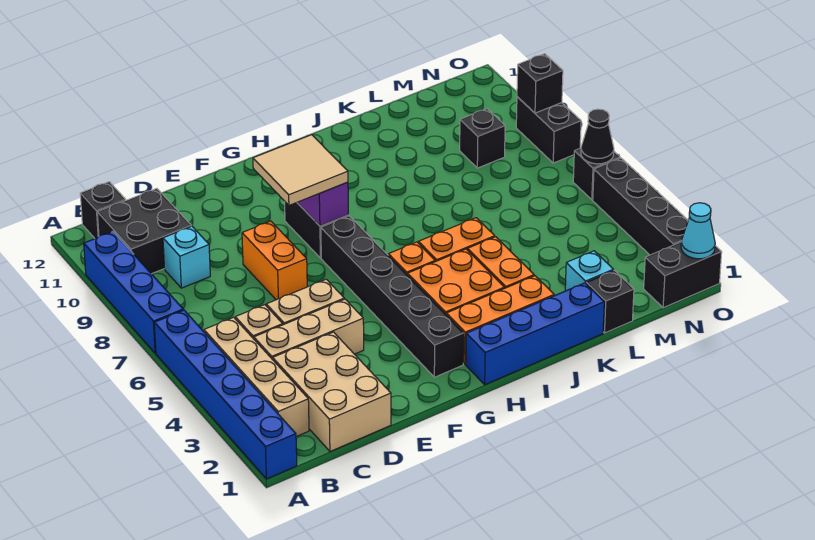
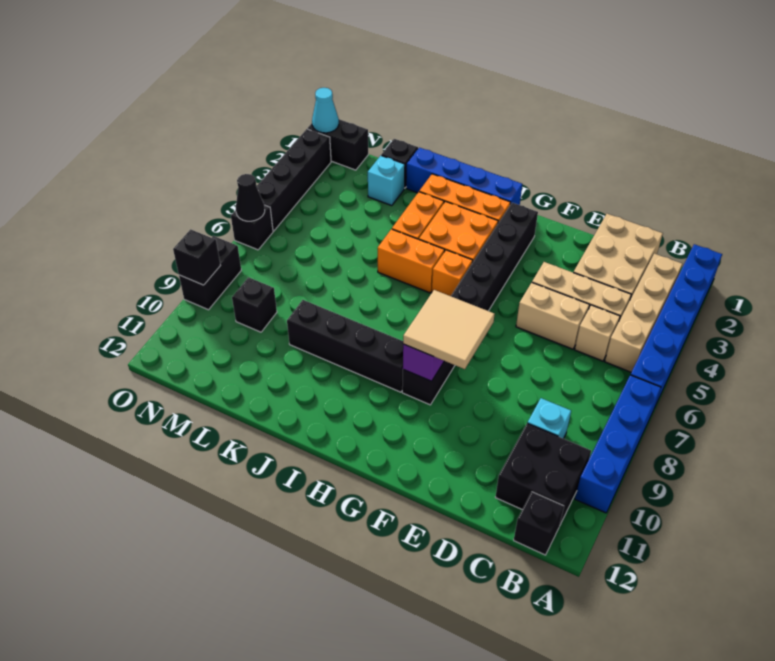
orange 1x2 brick [242,221,307,300] -> none
none -> black 1x4 brick [287,300,403,392]

